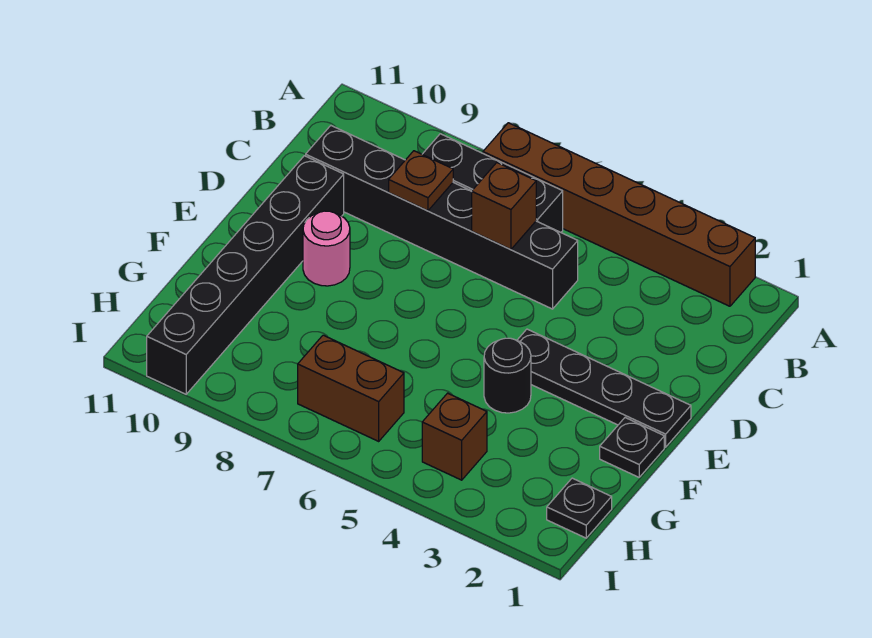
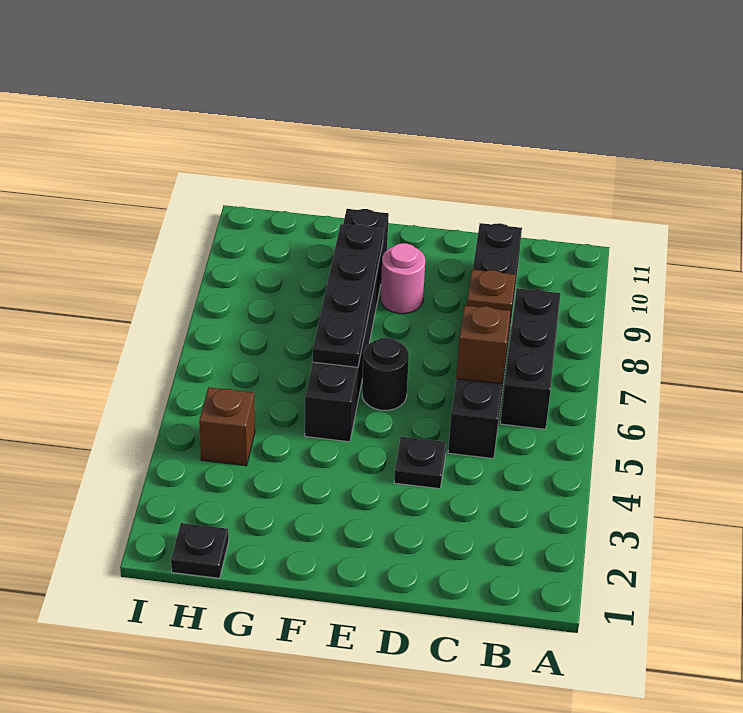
brown 1x6 brick [483,123,755,306] -> none
black 1x6 brick [147,156,344,394] -> black 1x6 brick turned to [305,209,389,442]
black 1x4 plate [517,329,691,447] -> black 1x4 plate moved to [313,224,383,367]
black 1x1 plate [600,418,664,477] -> black 1x1 plate moved to [394,437,446,489]
black 1x1 round brick [484,338,531,413] -> black 1x1 round brick moved to [362,338,409,410]
brown 1x2 brick [298,335,404,441] -> none

